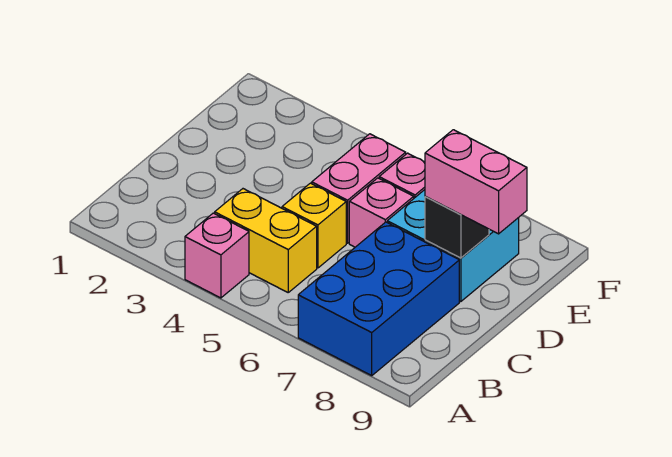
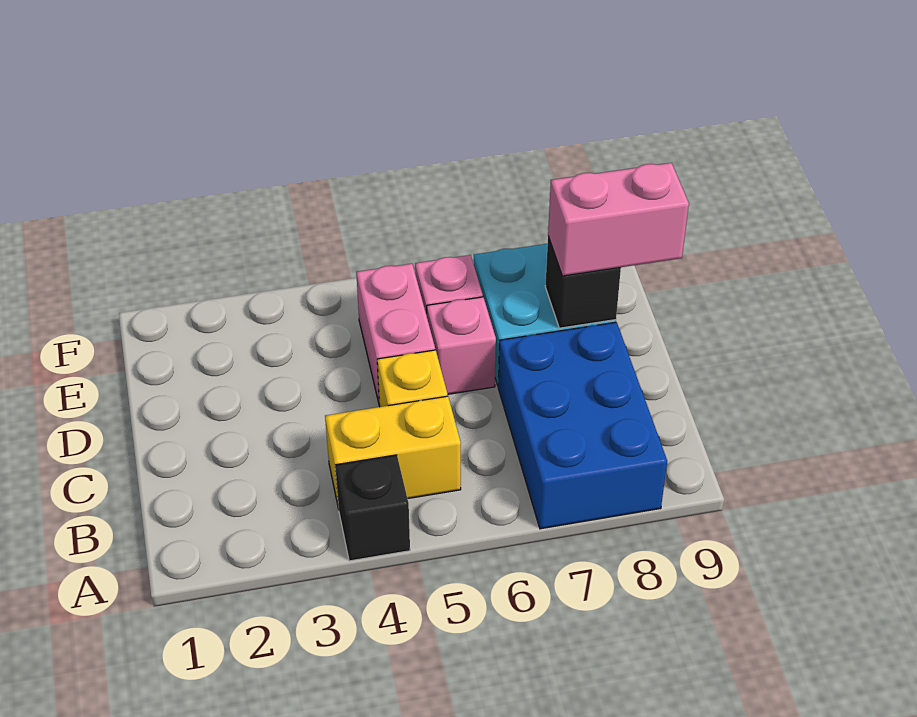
pink 1x1 brick [185,213,249,298] -> black 1x1 brick [335,455,410,561]

